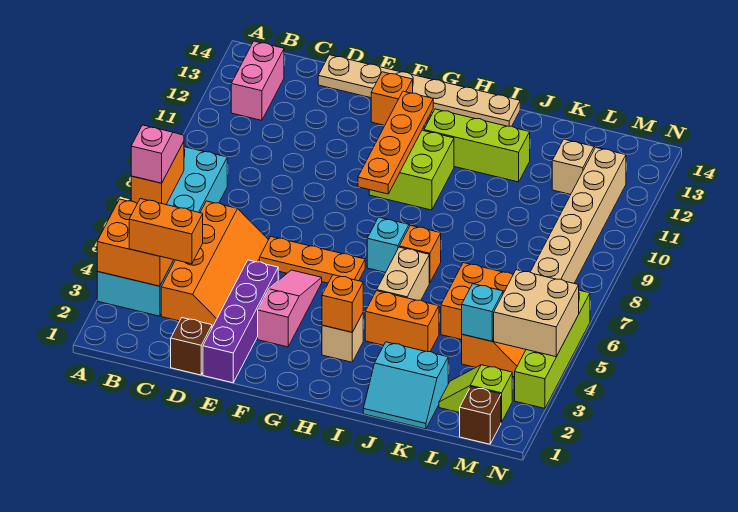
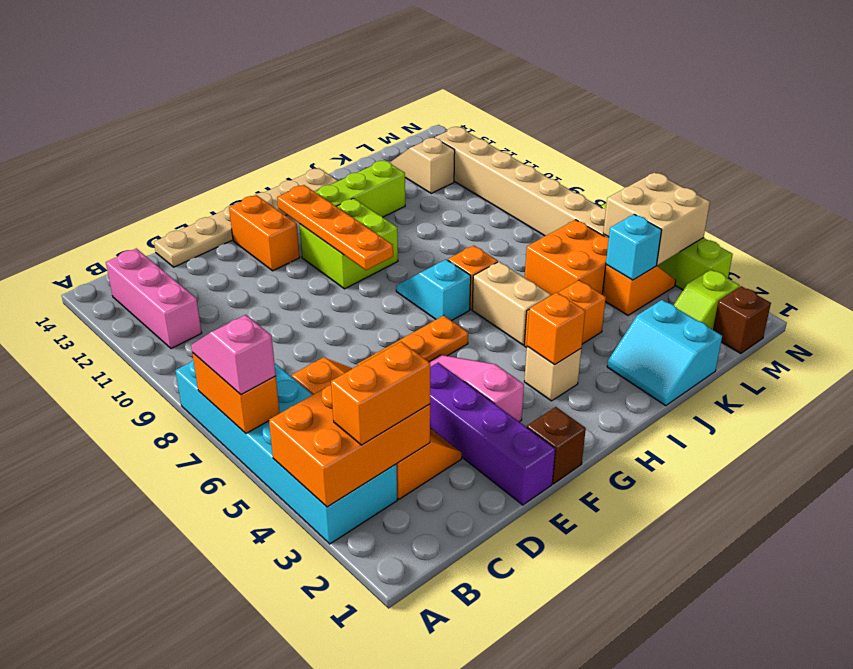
orange 2x2 brick [97,199,173,286] -> orange 2x3 brick [269,385,430,507]
pink 1x2 brick [231,41,284,120] -> pink 1x3 brick [106,248,202,349]
brown 1x1 brick [171,318,212,375] -> brown 1x1 brick moved to [527,407,586,484]
orange 1x1 brick [371,72,413,125] -> orange 1x2 brick [229,195,300,271]
cyan 2x2 slope [363,342,448,429] -> cyan 2x2 slope turned to [607,300,722,406]

